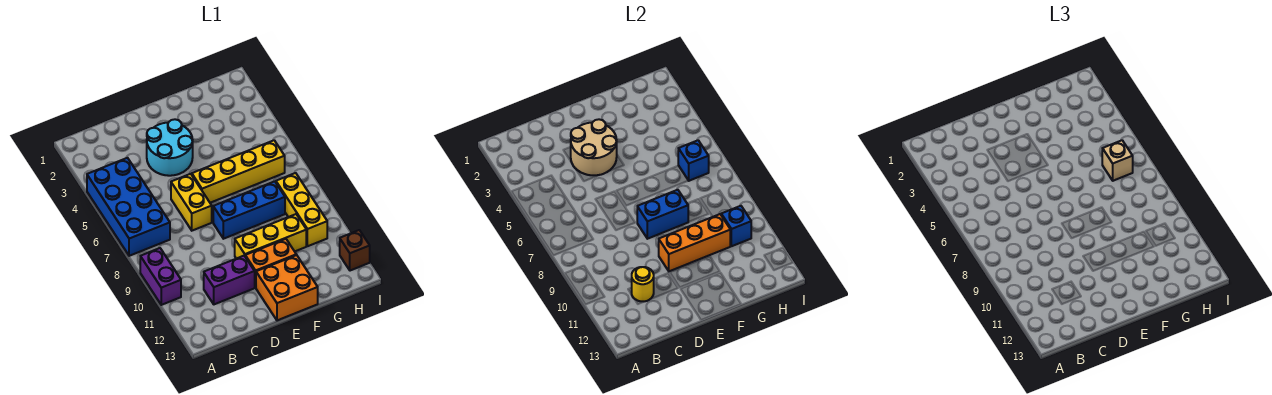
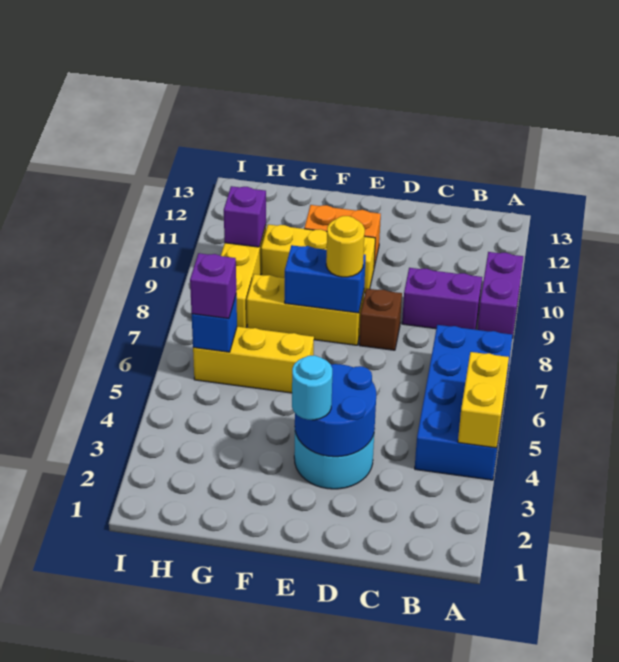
purple 1x2 brick [204,256,255,304] -> purple 1x2 brick moved to [402,268,482,330]
yellow 1x1 round brick [632,267,654,301] -> yellow 1x1 round brick moved to [326,216,365,277]
tan 2x2 round brick [571,119,617,175] -> blue 2x2 round brick [295,364,376,457]
yellow 1x2 brick [171,174,212,231] -> yellow 1x2 brick moved to [458,352,509,448]
none -> cyan 1x1 round brick [292,355,332,420]
yellow 1x4 brick [192,140,285,203] -> yellow 1x3 brick [193,327,314,393]
blue 1x3 brick [213,181,285,239] -> yellow 1x3 brick [247,274,364,345]
orange 1x3 brick [659,214,730,271] -> none
orange 2x2 brick [256,255,318,320] -> none
tan 1x1 brick [1102,140,1133,181] -> purple 1x1 brick [190,253,236,319]
blue 1x1 brick [721,206,751,246] -> purple 1x1 brick [224,186,266,247]
brown 1x1 brick [340,230,370,271] -> brown 1x1 brick moved to [359,289,402,350]

